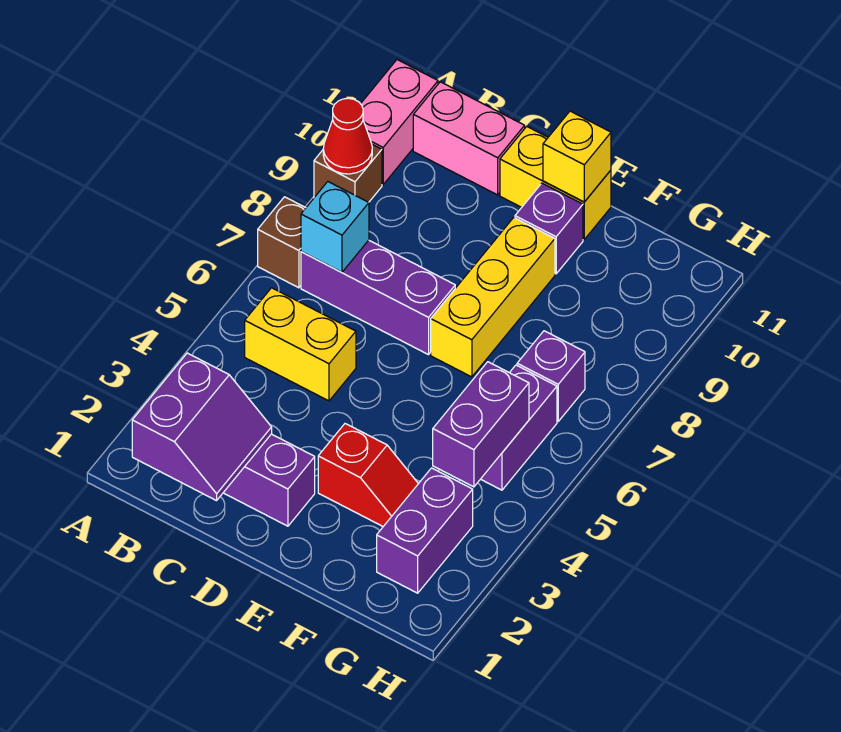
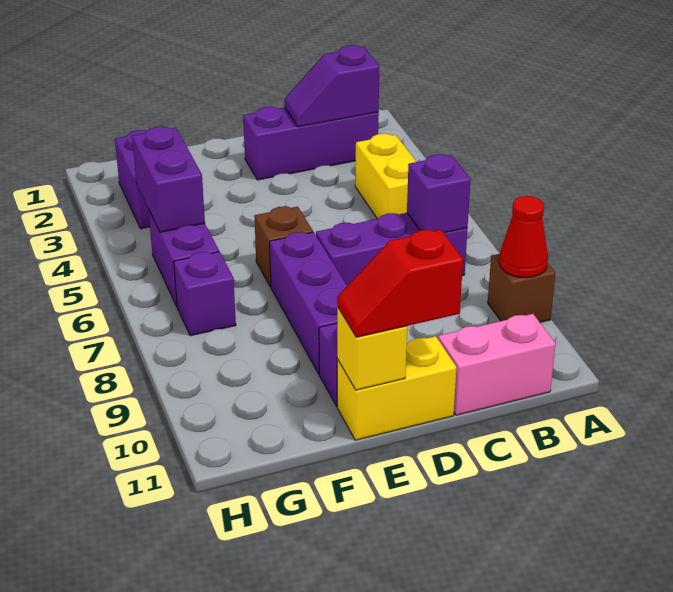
brown 1x1 brick [258,197,305,288] -> brown 1x1 brick moved to [254,206,313,287]
pink 1x2 brick [361,60,438,185] -> none
purple 2x2 slope [132,353,272,501] -> purple 1x2 slope [284,45,379,127]
yellow 1x2 brick [245,288,356,401] -> yellow 1x2 brick turned to [355,134,416,219]
cyan 1x1 brick [301,182,369,272] -> purple 1x1 brick [407,154,471,233]
red 1x2 slope [318,424,418,526] -> red 1x2 slope moved to [337,230,463,337]
yellow 1x3 brick [431,218,555,377] -> purple 1x3 brick [269,232,347,374]

